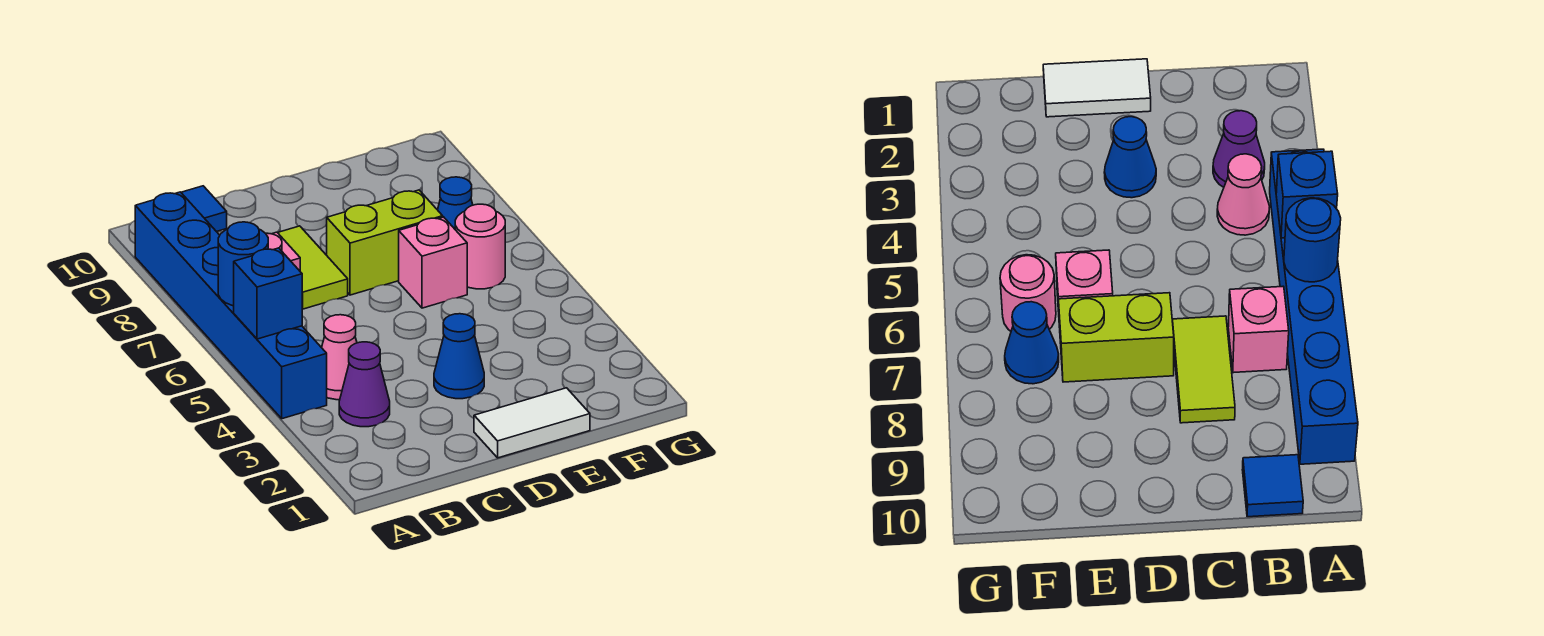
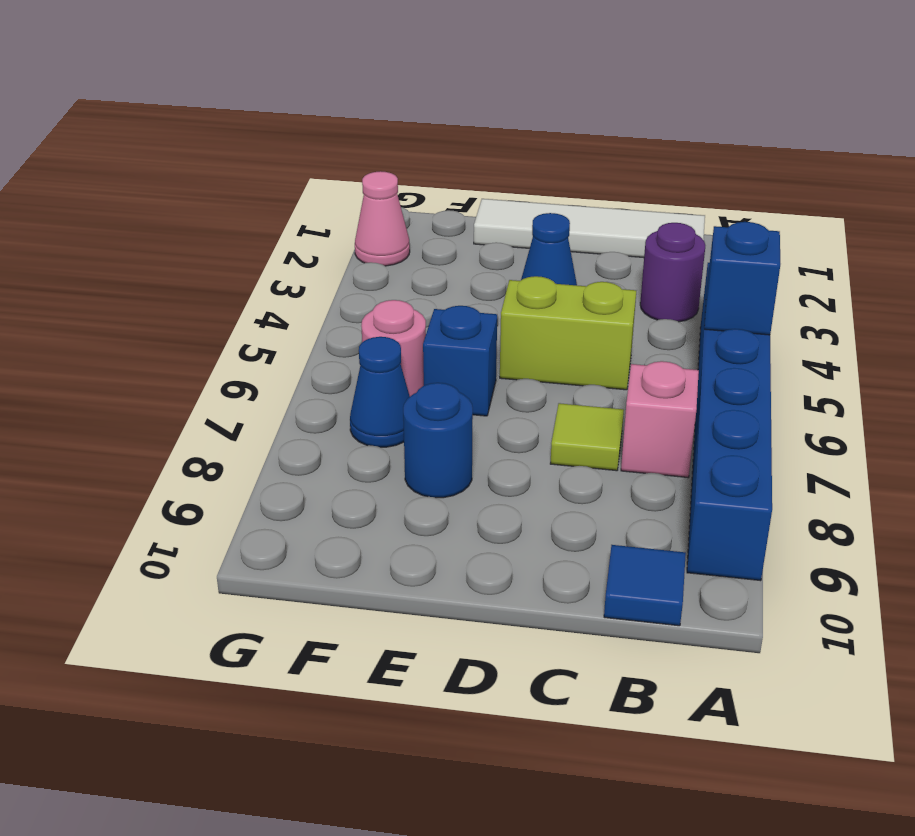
blue 1x1 round brick [218,222,268,306] -> blue 1x1 round brick moved to [403,383,473,498]
purple 1x1 cone [339,342,390,427] -> purple 1x1 round brick [640,223,705,322]
pink 1x1 cone [322,315,357,400] -> pink 1x1 cone moved to [355,171,410,266]
lime 1x2 tile [278,226,348,309] -> lime 1x1 tile [550,403,624,471]
white 1x2 tile [474,388,590,458] -> white 1x4 tile [474,199,705,258]
lime 1x2 brick [327,190,443,295] -> lime 1x2 brick moved to [500,276,636,390]
pink 1x1 brick [399,217,467,308] -> blue 1x1 brick [423,306,497,416]

